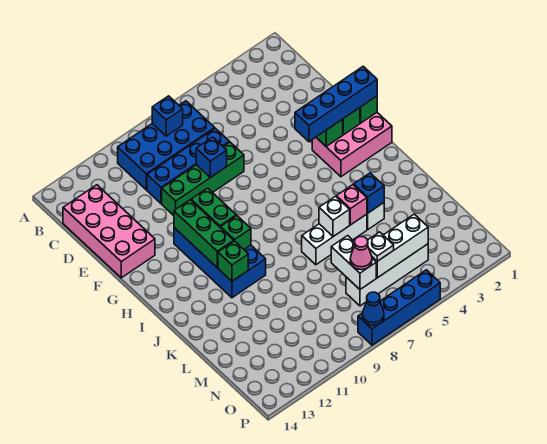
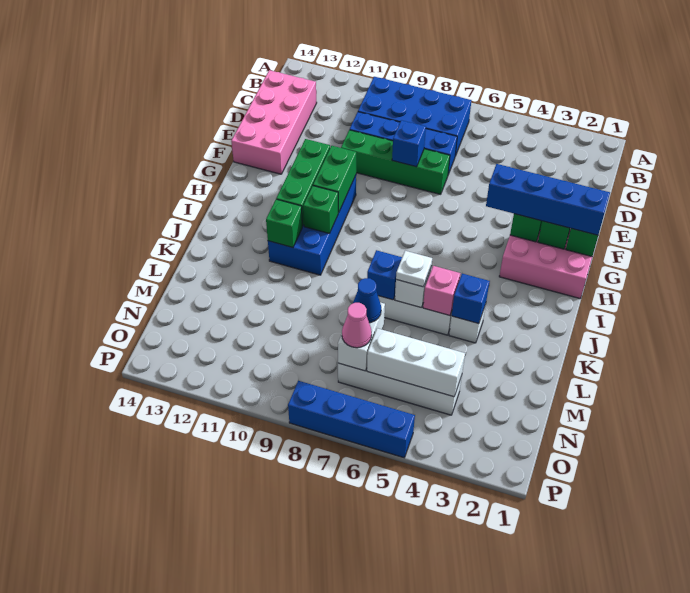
blue 1x1 brick [152,96,183,136] -> blue 1x1 brick moved to [367,250,402,300]
white 1x1 plate [368,232,394,261] -> white 1x1 plate moved to [396,251,432,287]
blue 1x1 cone [363,292,384,325] -> blue 1x1 cone moved to [353,278,381,323]

